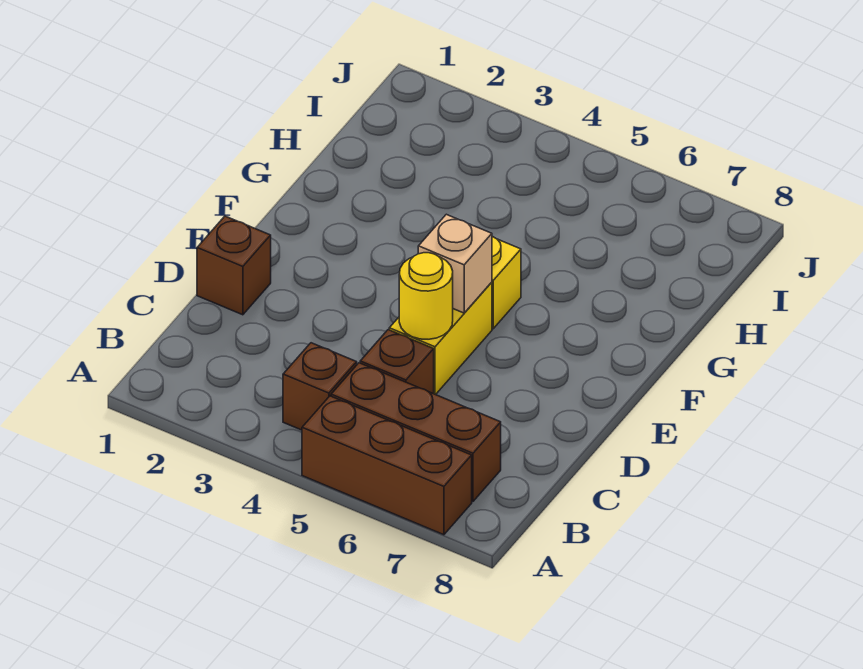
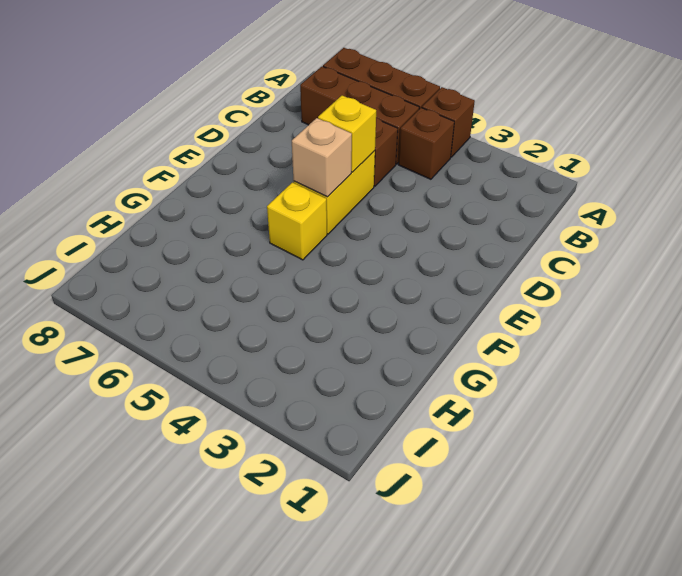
brown 1x1 brick [197,216,271,315] -> brown 1x1 brick moved to [422,87,475,157]
yellow 1x1 round brick [399,253,453,339] -> yellow 1x1 brick [318,96,376,172]

